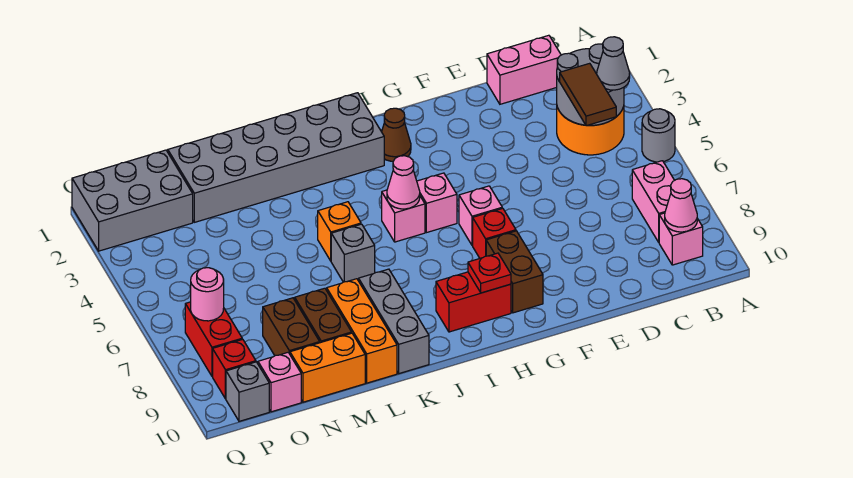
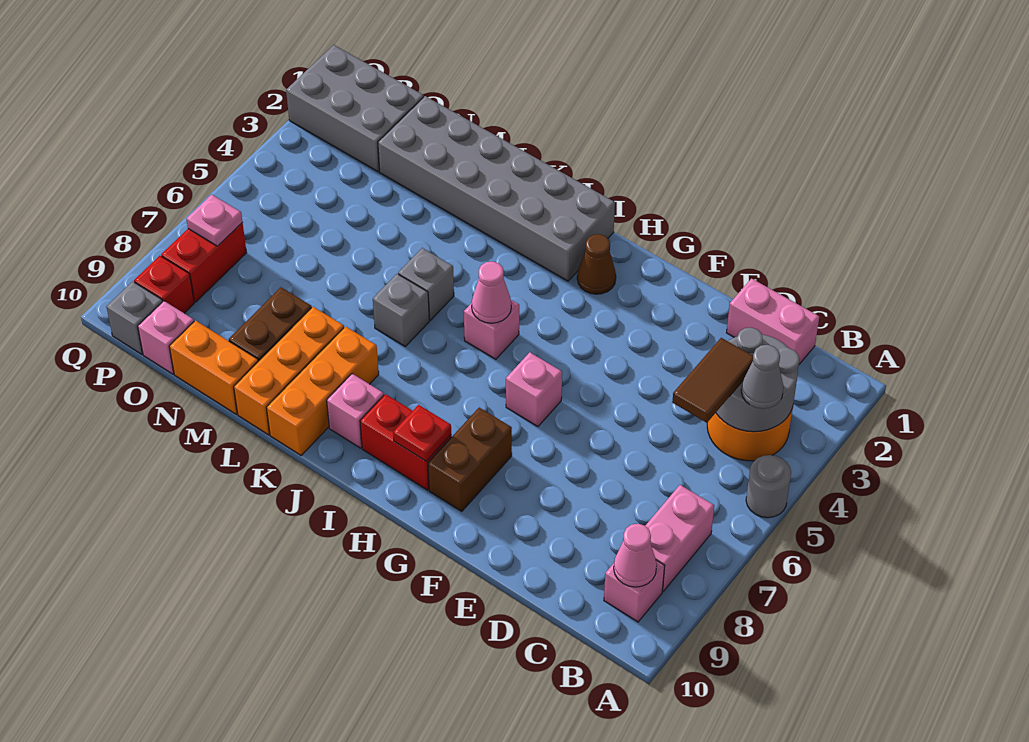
red 1x1 brick [473,208,516,258] -> none
pink 1x1 brick [417,173,457,232] -> pink 1x1 brick moved to [327,374,384,448]
orange 1x1 brick [318,202,361,261] -> grey 1x1 brick [398,248,454,320]
grey 1x3 brick [359,269,429,373] -> orange 1x3 brick [266,327,379,455]
brown 1x2 brick [263,298,320,356] -> none
pink 1x1 round brick [191,268,224,321] -> pink 1x1 plate [187,195,242,246]

